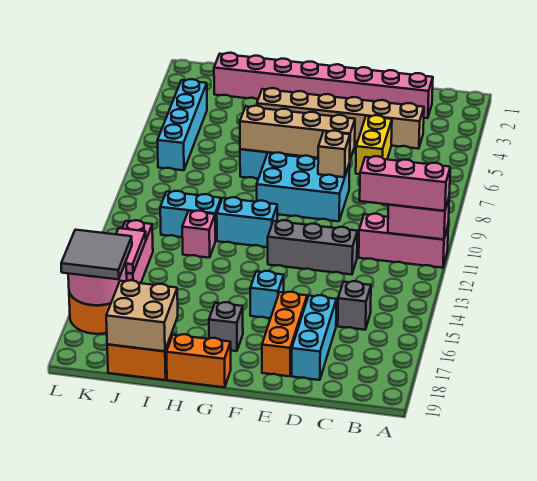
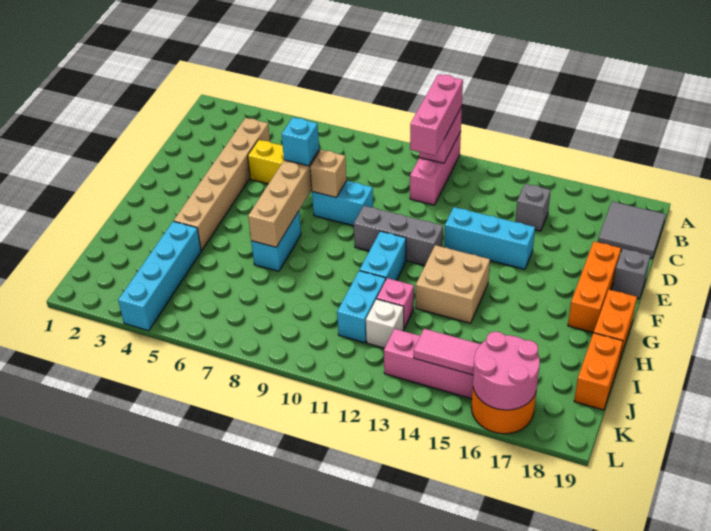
pink 1x8 brick [214,53,433,118] -> none
grey 1x3 brick [268,220,358,275] -> grey 1x3 brick turned to [354,206,443,265]
cyan 1x3 brick [292,295,336,380] -> cyan 1x3 brick moved to [444,207,535,269]
cyan 2x3 brick [257,153,350,221] -> cyan 1x2 brick [312,181,373,226]
orange 1x3 brick [262,292,307,376] -> orange 1x3 brick turned to [568,242,621,333]
cyan 1x1 brick [250,271,284,318] -> cyan 1x1 brick moved to [282,117,319,166]
grey 1x1 brick [209,302,243,351] -> grey 1x1 brick moved to [612,249,650,299]
tan 2x2 brick [106,280,178,351] -> tan 2x2 brick moved to [416,245,490,323]
none -> white 1x1 brick [366,299,404,348]
cyan 1x4 brick [157,79,207,170] -> cyan 1x4 brick turned to [118,221,201,331]
grey 2x2 tile [61,230,132,279] -> grey 2x2 tile moved to [598,202,666,259]

